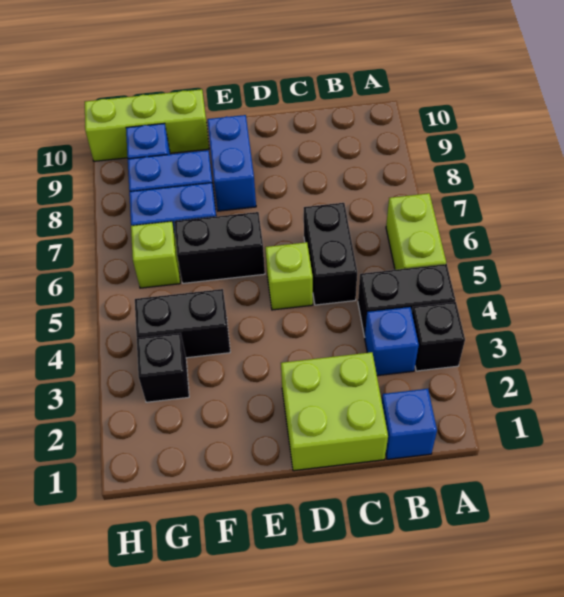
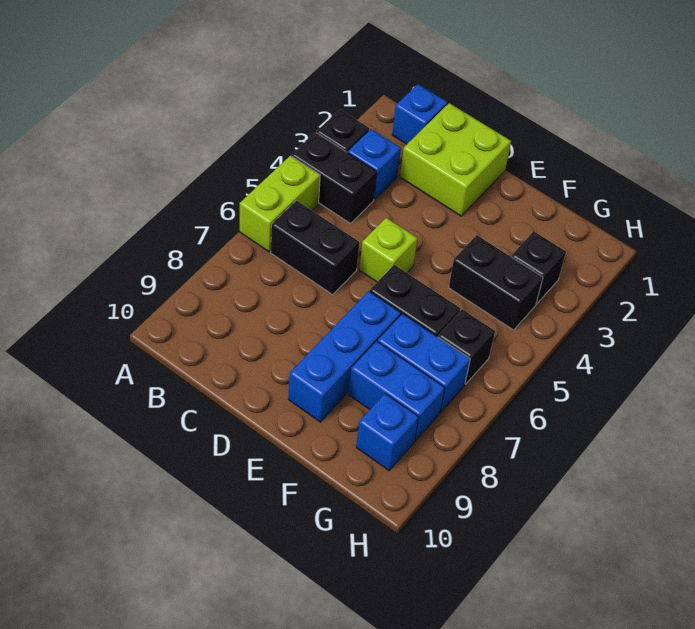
black 1x2 brick [304,203,357,305] -> black 1x2 brick turned to [271,200,359,295]
blue 1x2 brick [207,115,256,211] -> blue 1x3 brick [288,291,401,422]
lime 1x3 brick [85,89,209,161] -> none
lime 1x1 brick [131,221,180,288] -> black 1x1 brick [438,309,495,384]

